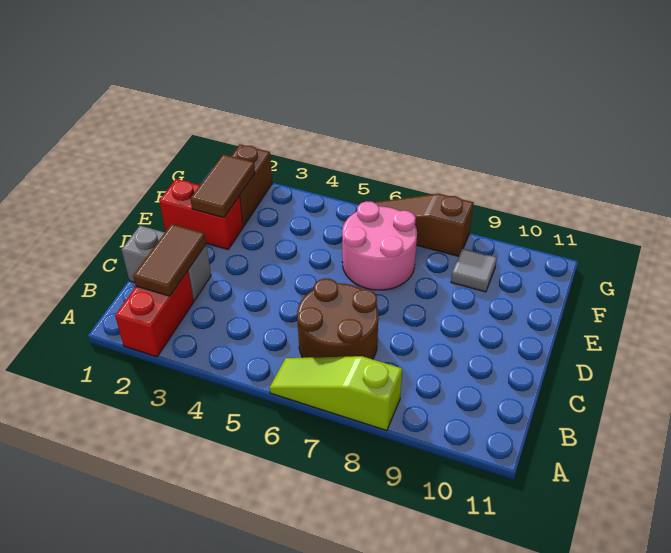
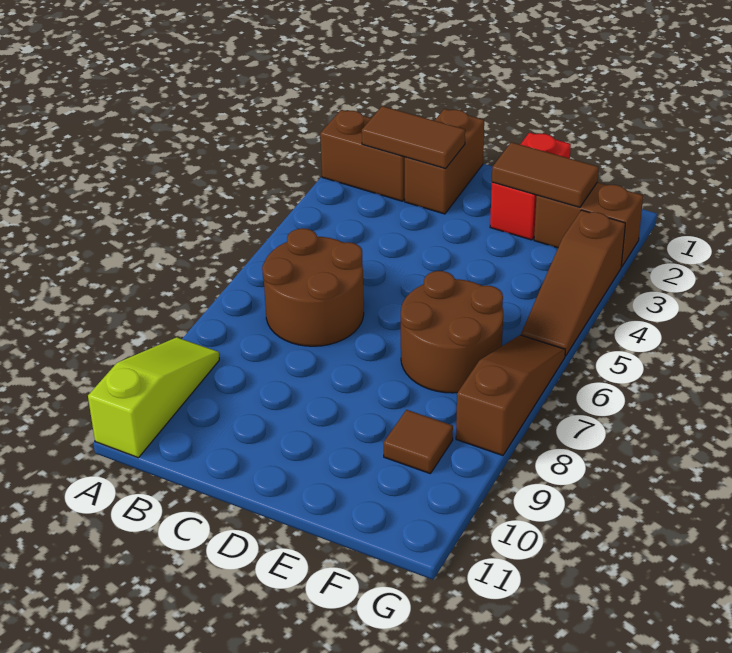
red 1x2 brick [115,271,194,357] -> brown 1x2 brick [320,110,405,201]
lime 1x3 slope [269,356,402,431] -> lime 1x3 slope moved to [88,337,219,458]
grey 1x2 brick [122,226,211,300] -> brown 1x2 brick [405,109,484,214]
pink 2x2 round brick [342,201,417,290] -> brown 2x2 round brick [401,271,503,393]
grey 1x1 tile [451,248,497,292] -> brown 1x1 tile [383,410,453,473]
none -> brown 1x3 slope [521,210,625,356]

